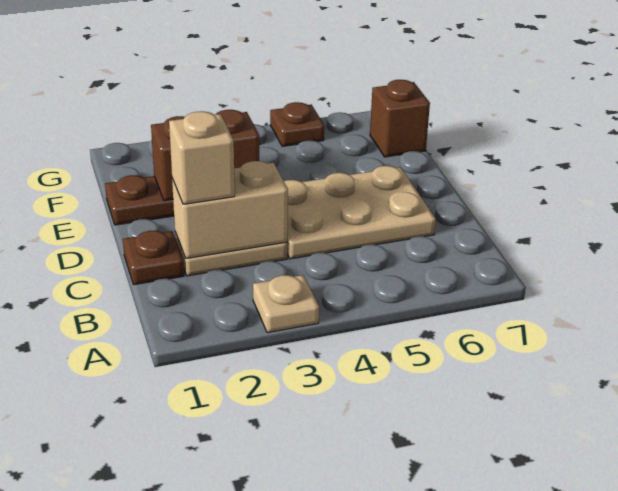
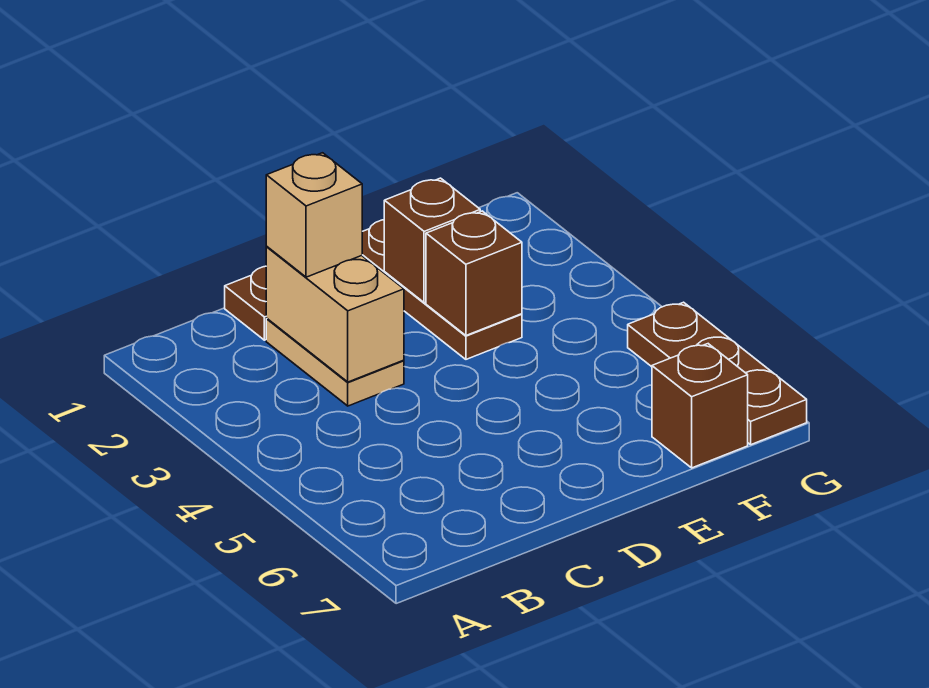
tan 1x1 plate [253,275,319,333] -> none
tan 2x3 plate [284,166,436,259] -> none
brown 1x1 plate [270,102,324,146] -> brown 1x3 plate [628,302,807,445]

